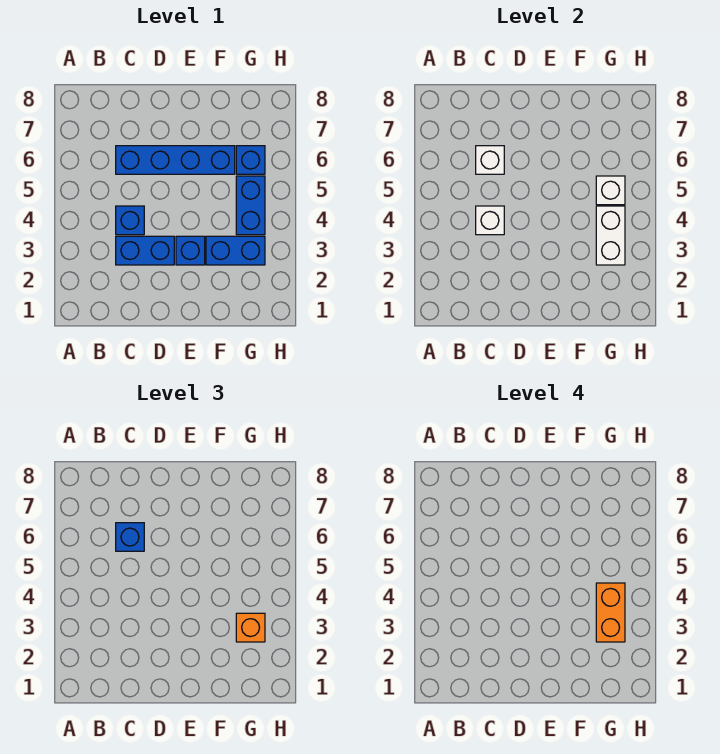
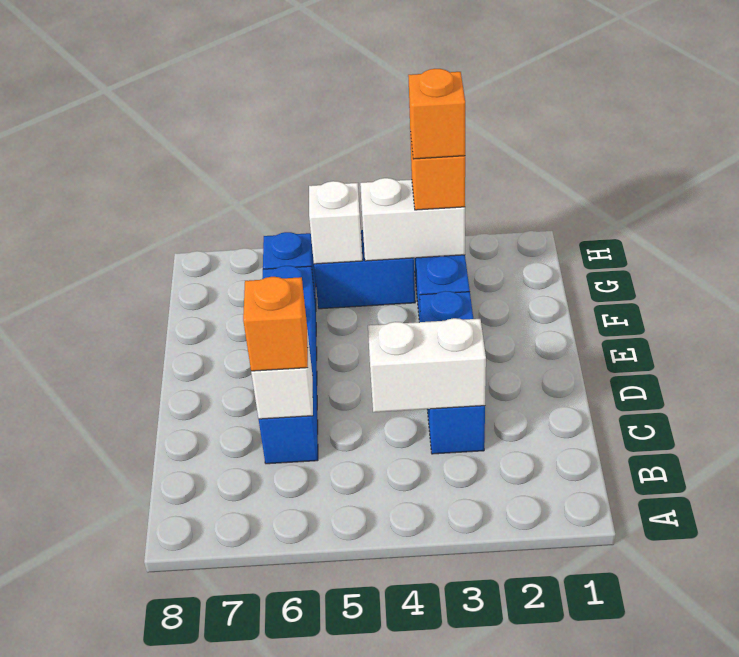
blue 1x1 brick [116,206,144,235] -> none
white 1x1 brick [476,206,504,235] -> white 1x2 brick [368,318,486,412]
blue 1x1 brick [116,523,144,551] -> orange 1x1 brick [243,277,308,371]
orange 1x2 brick [596,583,625,642] -> orange 1x1 brick [408,69,465,159]

